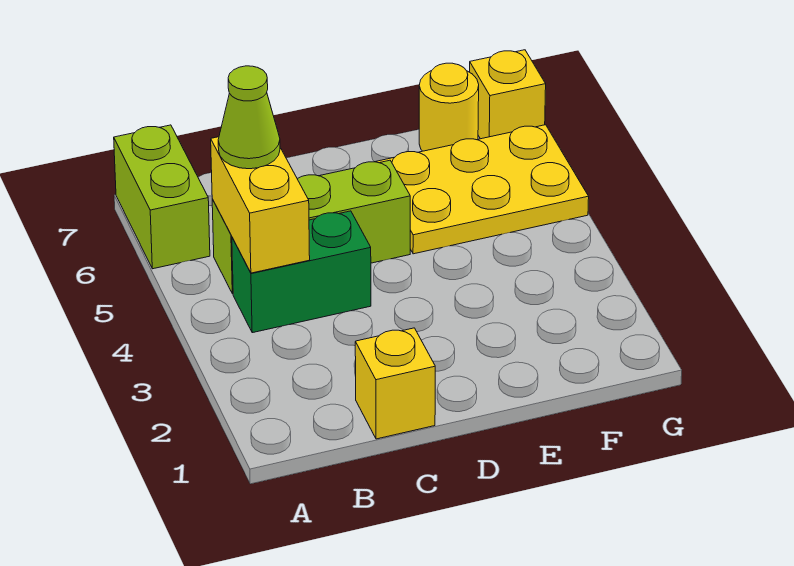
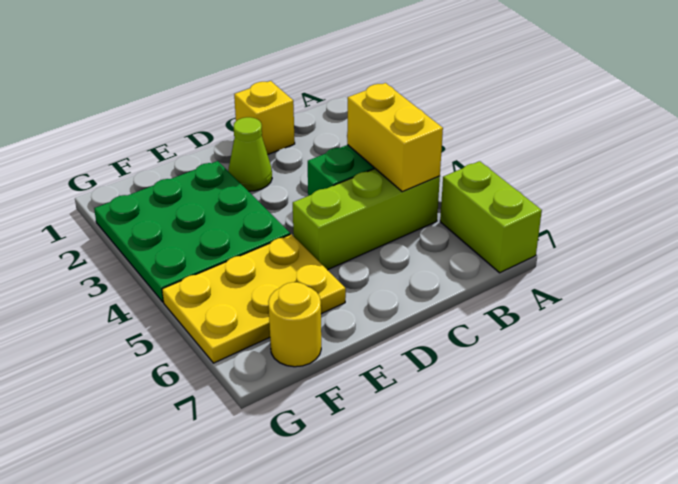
lime 1x1 cone [218,66,280,169] -> lime 1x1 cone moved to [228,117,272,191]
none -> green 3x3 plate [94,161,290,302]
yellow 1x1 brick [470,50,546,139] -> none

